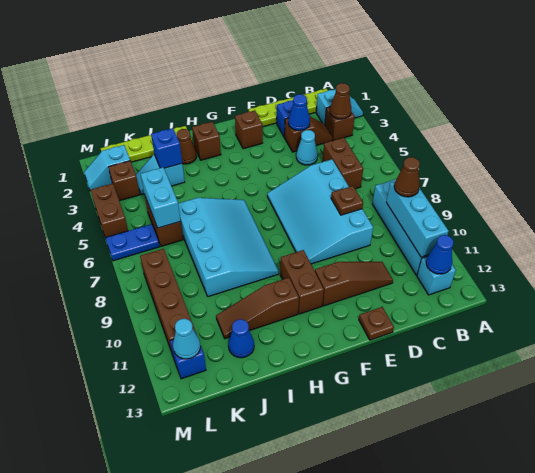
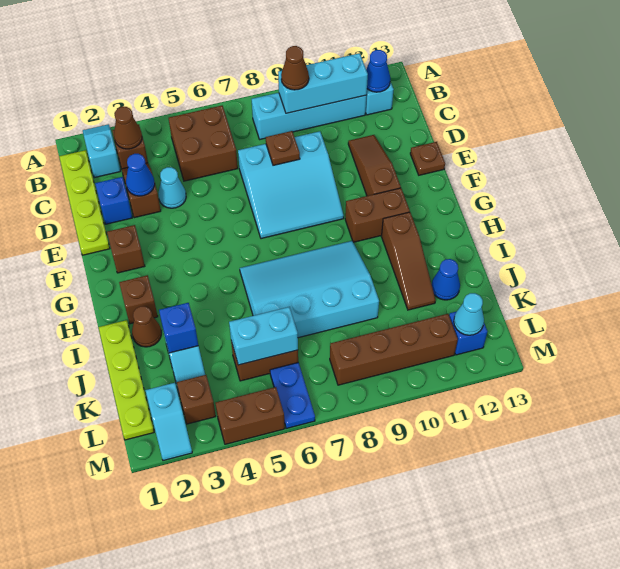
brown 1x2 brick [322,138,363,189] -> brown 2x2 brick [169,106,238,181]
cyan 3x4 slope [267,159,373,264] -> cyan 3x3 slope [238,131,344,239]

